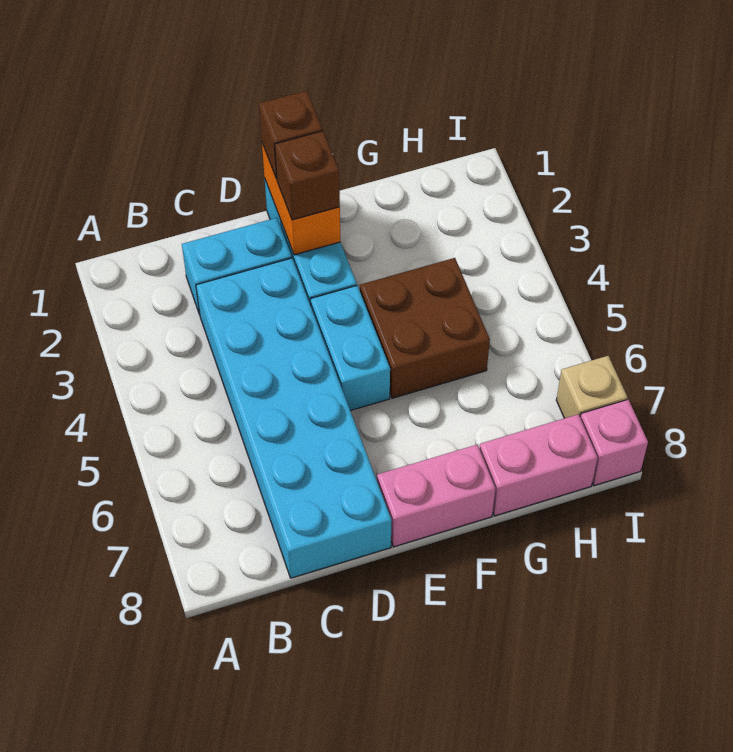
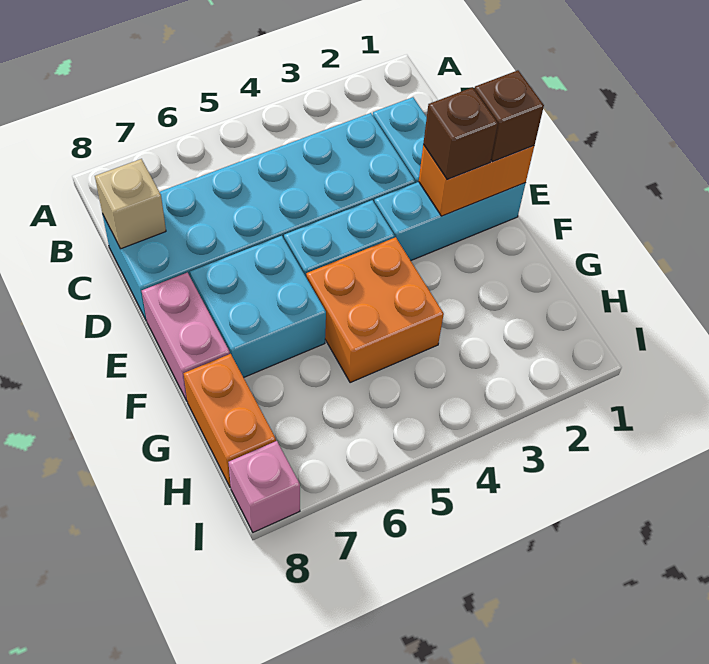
none -> cyan 2x2 brick [190,236,326,378]
brown 2x2 brick [360,258,490,398] -> orange 2x2 brick [306,237,444,383]
pink 1x2 brick [479,414,598,516] -> orange 1x2 brick [183,354,276,487]
tan 1x1 brick [556,356,627,418] -> tan 1x1 brick moved to [95,159,166,249]

